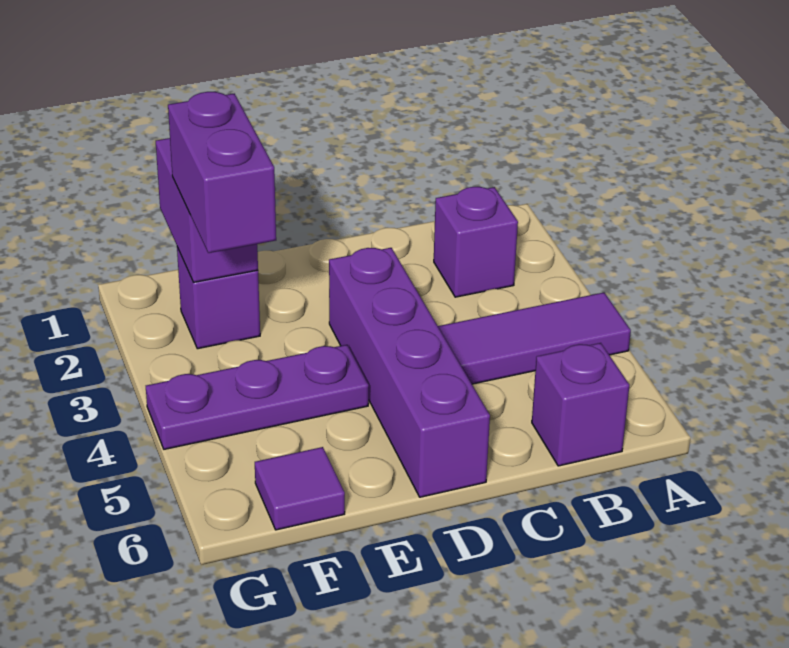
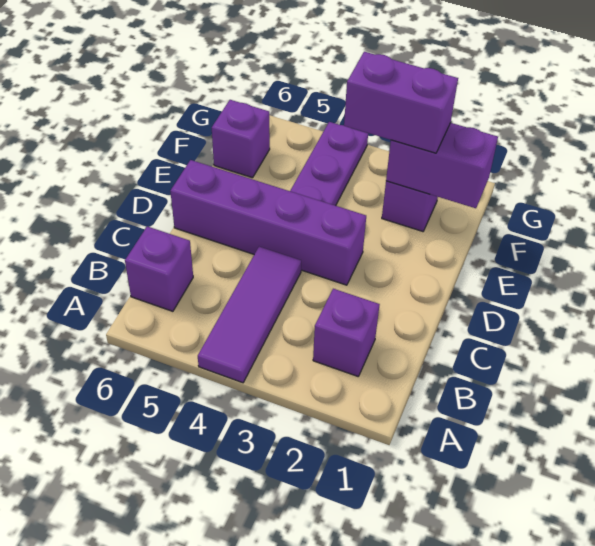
purple 1x1 tile [255,447,345,530] -> purple 1x1 brick [212,100,270,178]

